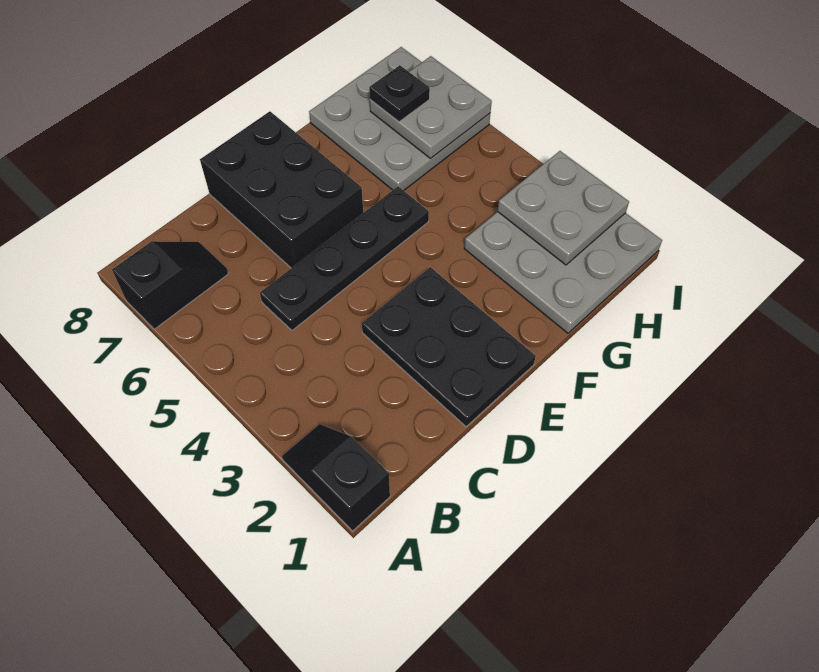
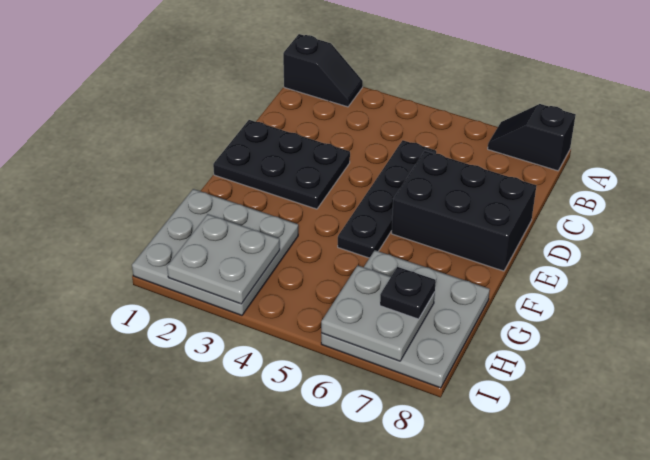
black 1x2 slope [112,241,228,329] -> black 1x2 slope turned to [488,104,576,171]

